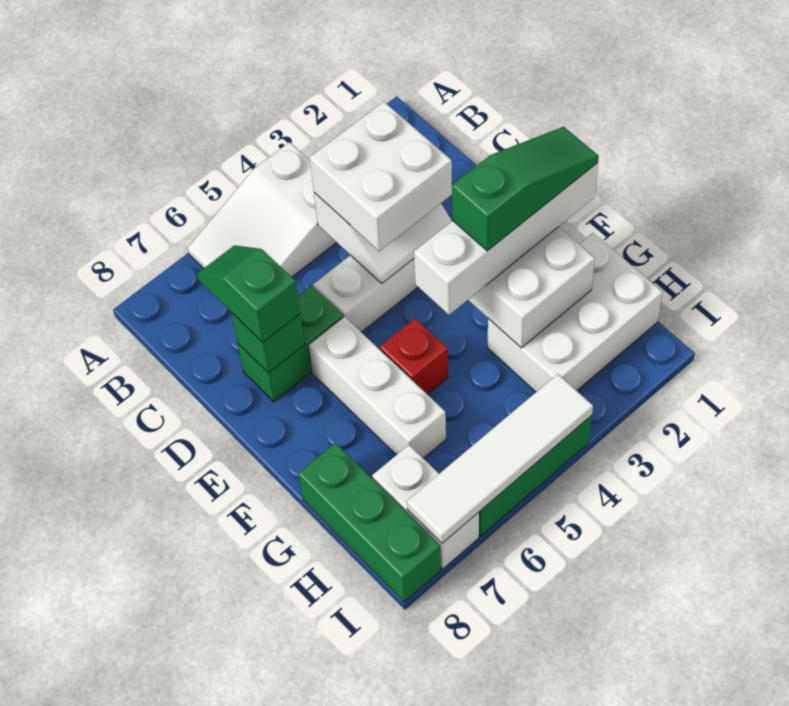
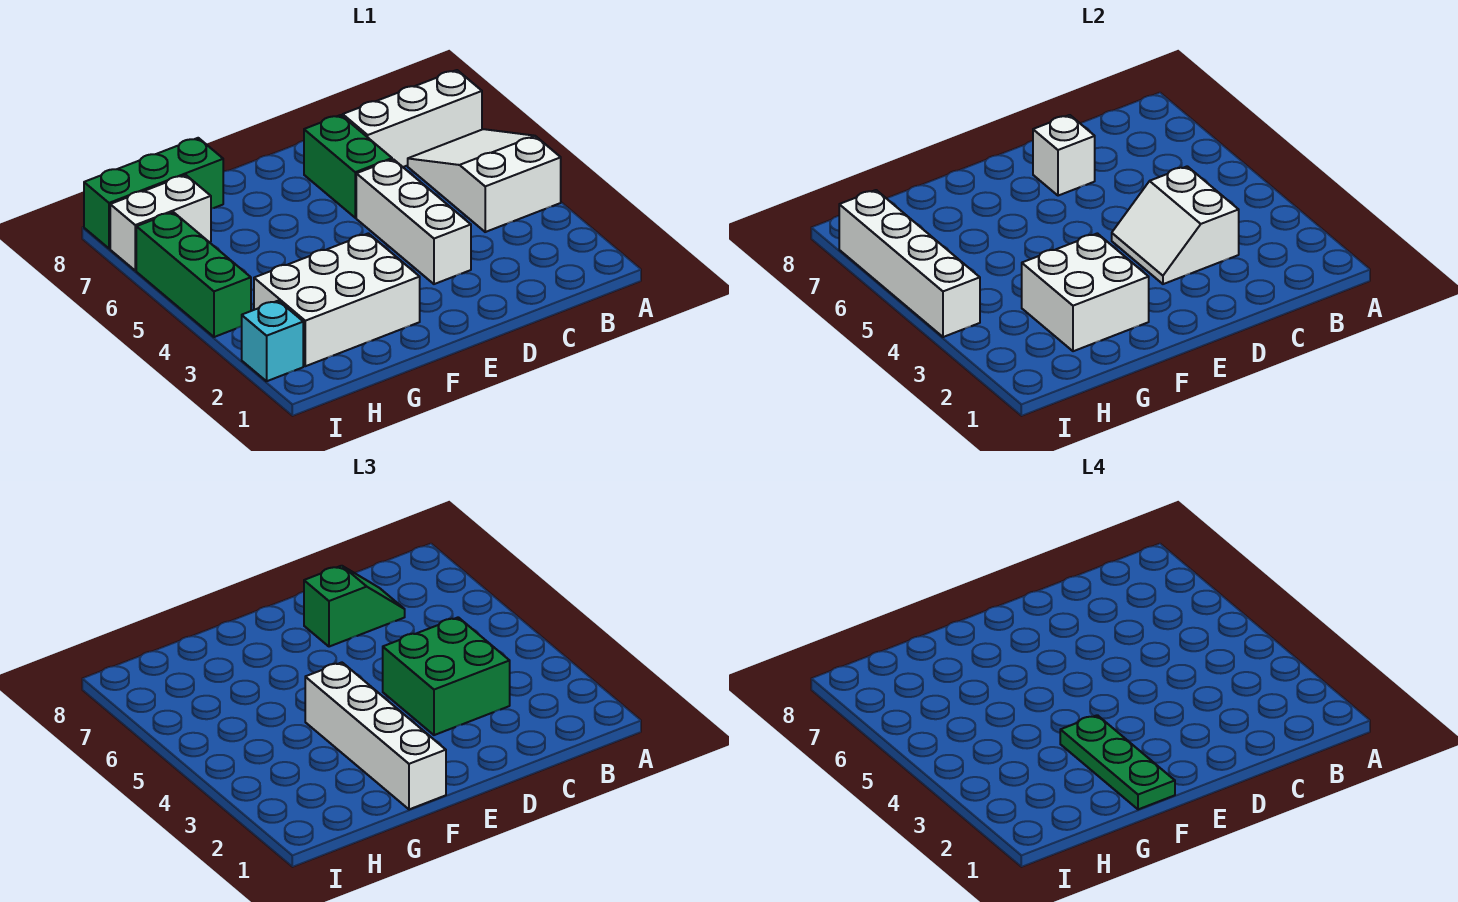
white 2x2 brick [310,102,452,251] -> green 2x2 brick [383,617,510,735]
green 1x1 brick [231,312,305,373] -> white 1x1 brick [1033,115,1095,196]
white 1x3 brick [309,317,446,458] -> white 1x3 brick moved to [343,70,482,167]
green 1x3 slope [452,127,599,251] -> green 1x3 plate [1060,715,1175,809]
red 1x1 brick [380,318,448,395] -> none
white 2x3 brick [488,233,662,392] -> white 2x3 brick turned to [254,233,420,366]
none -> cyan 1x1 brick [242,301,303,381]
white 1x4 tile [407,374,593,543] -> white 1x4 brick [839,190,980,337]

